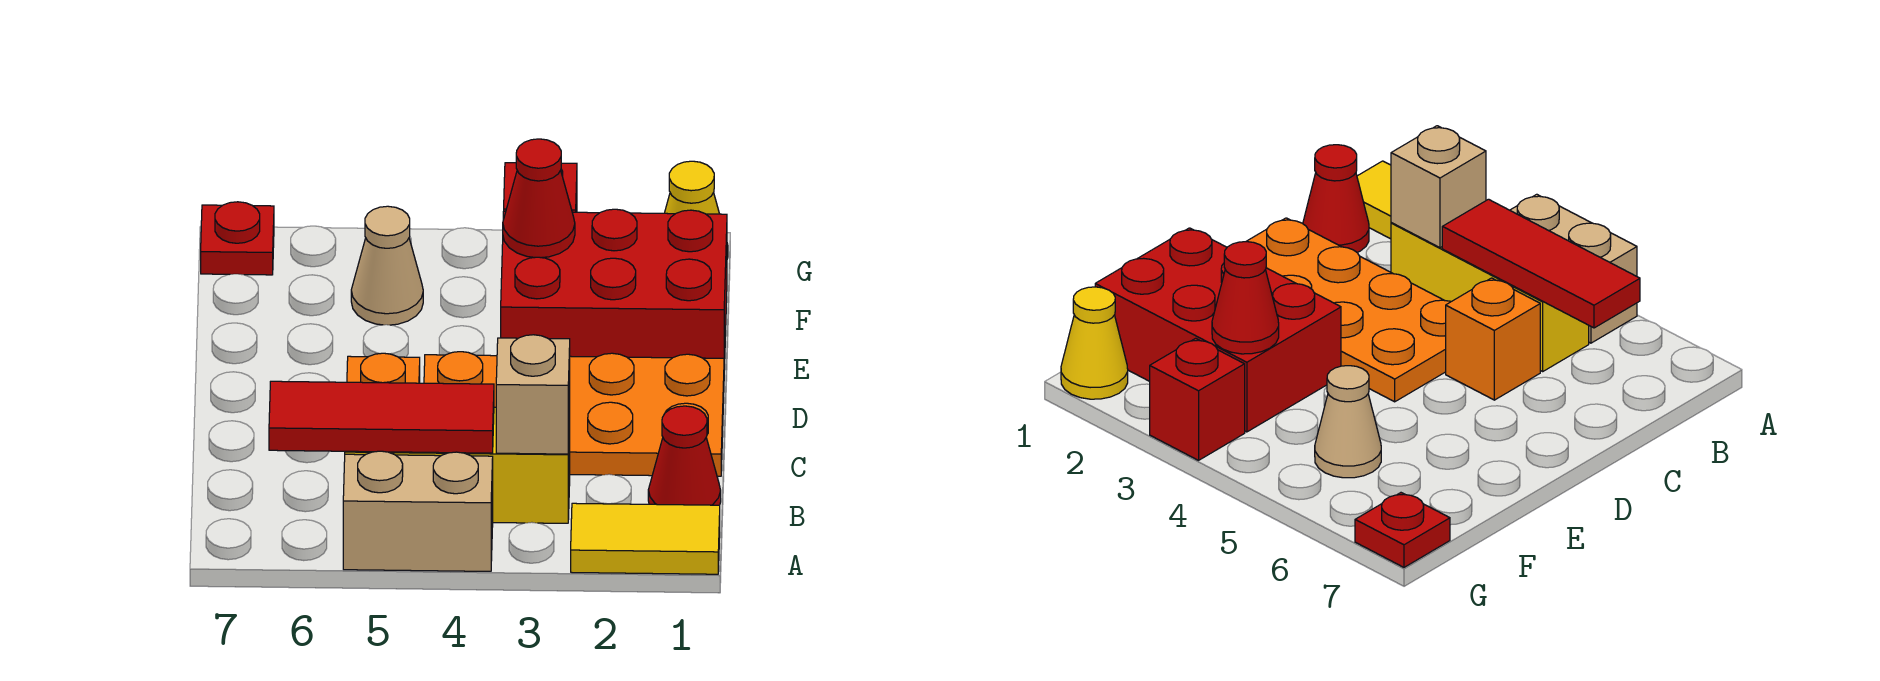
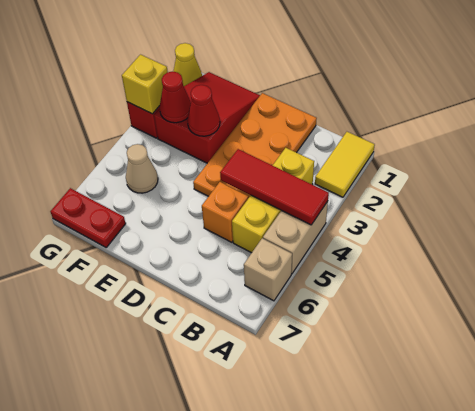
red 1x1 cone [648,406,721,505] -> red 1x1 cone moved to [187,85,220,136]
tan 1x1 brick [496,335,570,454] -> tan 1x1 brick moved to [244,238,292,301]
red 1x3 tile [269,381,494,453] -> red 1x3 tile turned to [220,149,329,225]
red 2x3 brick [501,209,727,370] -> red 2x3 slope [154,72,260,163]
none -> yellow 1x1 brick [122,55,168,114]
red 1x1 plate [201,202,274,275] -> red 1x2 plate [50,188,126,247]

